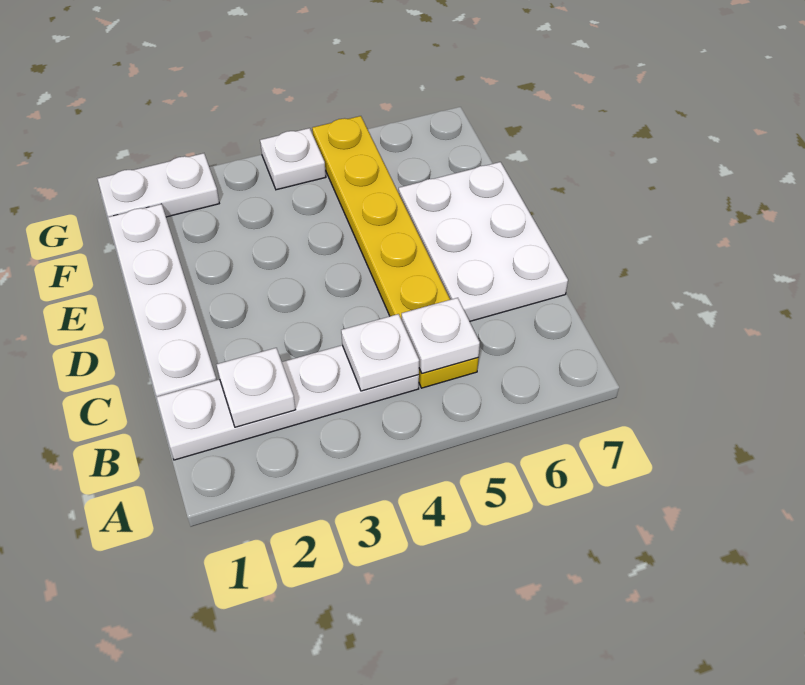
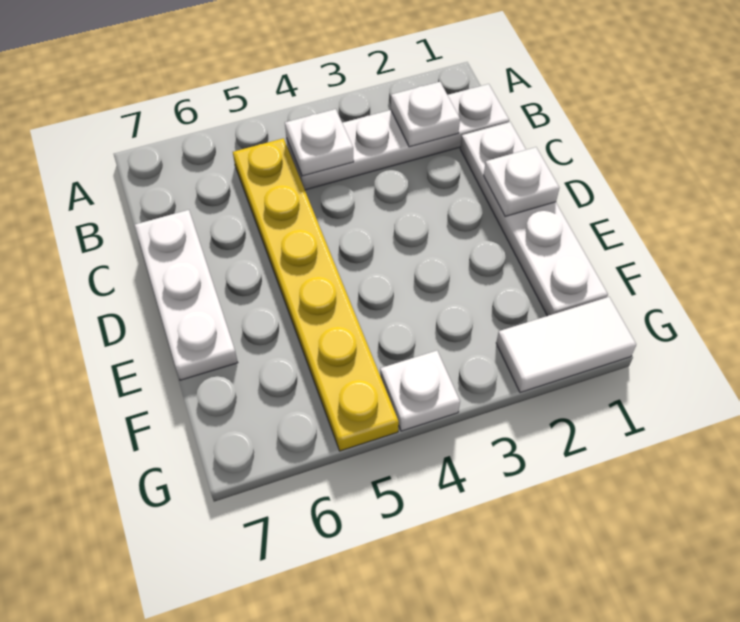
white 1x1 plate [402,298,480,373] -> white 1x1 plate moved to [484,147,559,216]
white 2x3 plate [399,162,568,321] -> white 1x3 plate [135,210,238,380]
white 1x2 plate [98,153,219,217] -> white 1x2 tile [496,297,636,393]

